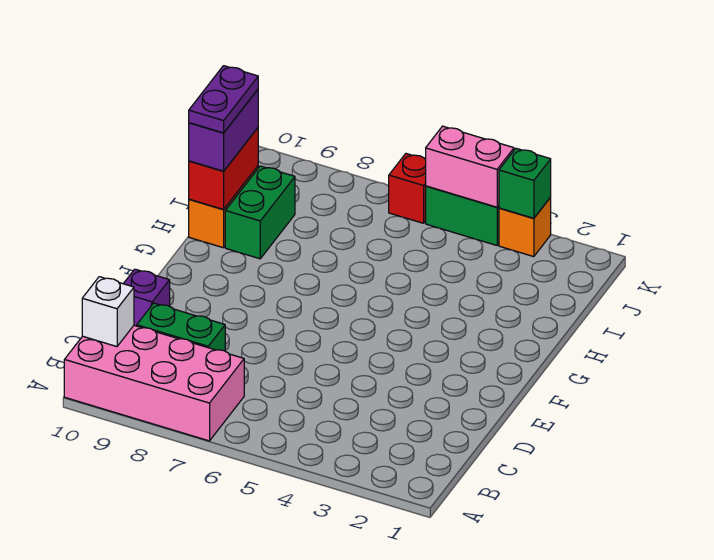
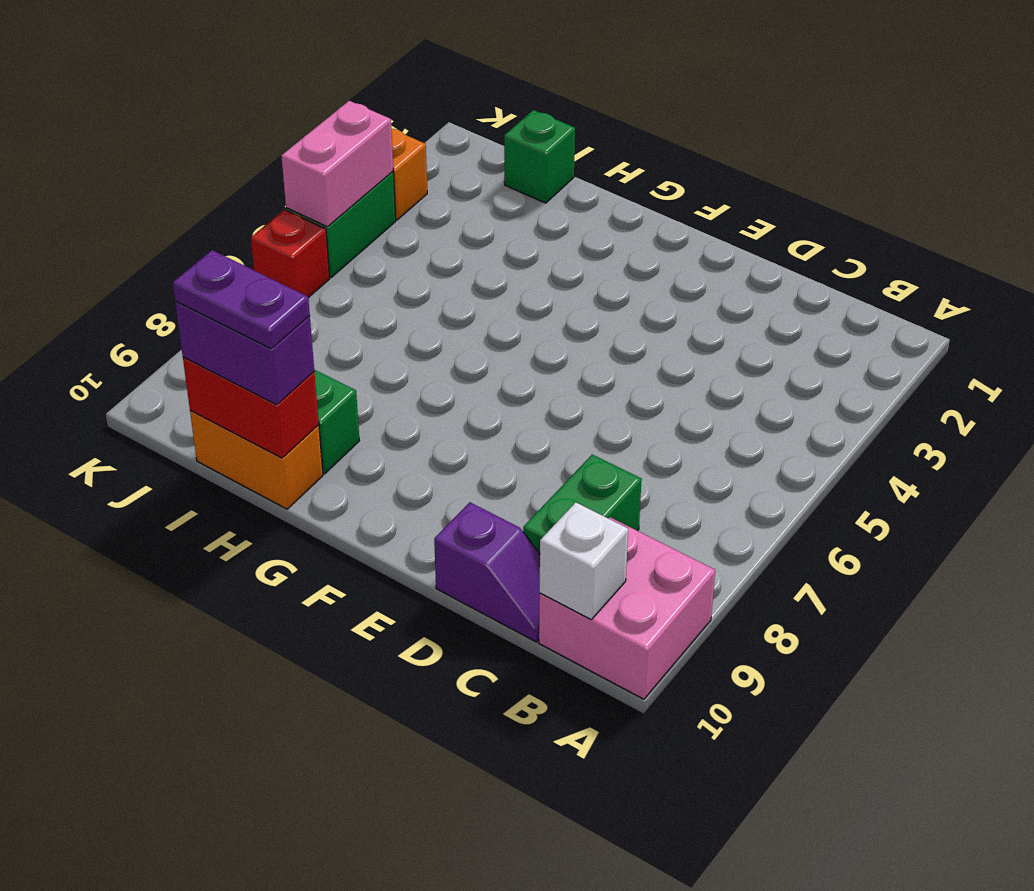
pink 2x4 brick [64,325,244,441] -> pink 2x2 brick [539,517,715,699]
green 1x1 brick [499,148,551,218] -> green 1x1 brick moved to [504,110,575,203]

